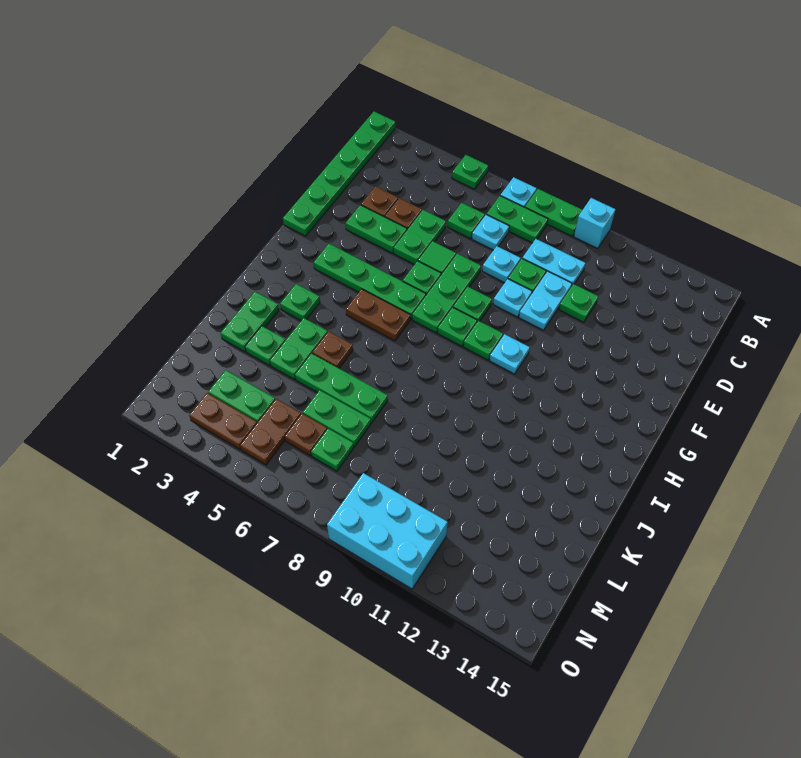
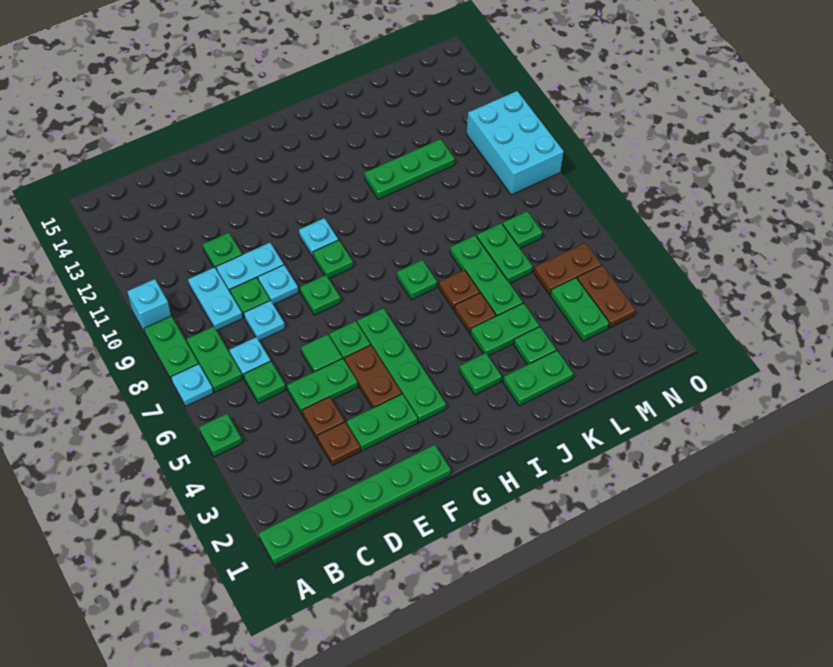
green 1x2 plate [346,205,407,253] -> green 1x2 plate turned to [347,394,418,451]
green 1x3 plate [412,254,481,333] -> green 1x3 plate moved to [365,139,455,199]
green 1x1 plate [438,307,477,346] -> green 1x1 plate moved to [397,260,437,300]
brown 1x2 plate [346,289,410,341] -> brown 1x2 plate moved to [344,345,402,408]
brown 1x1 plate [285,414,327,456] -> brown 1x1 plate moved to [439,270,480,310]

